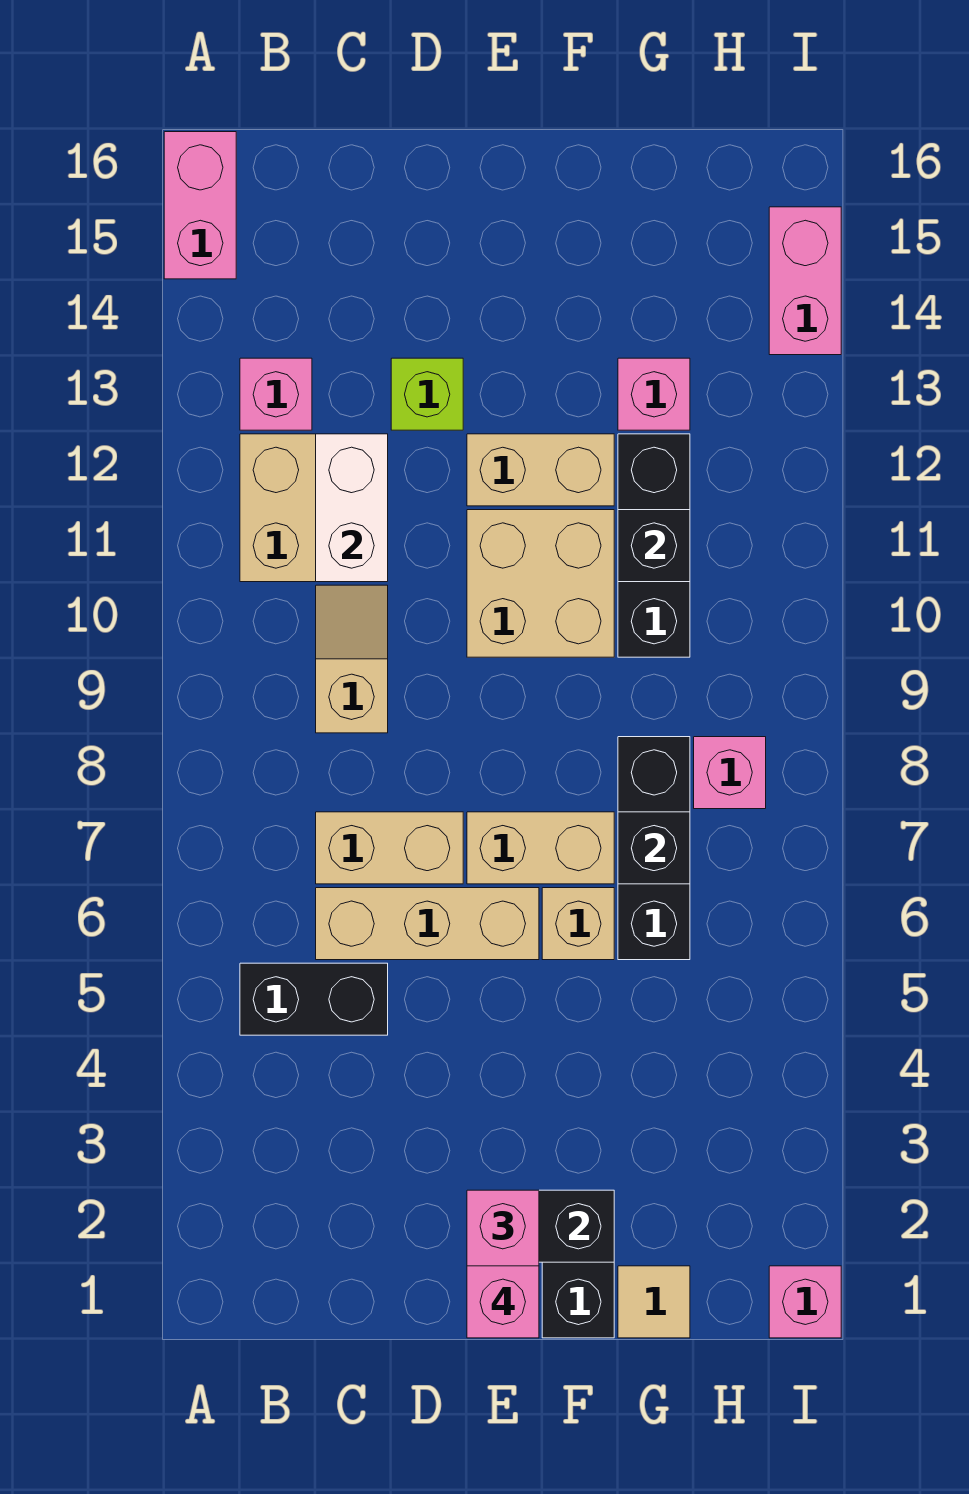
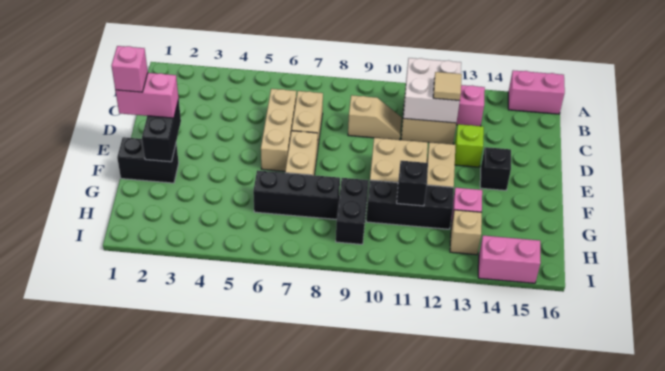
black 1x2 brick [240,963,388,1035] -> black 1x2 brick moved to [336,178,368,244]
white 1x2 brick [316,434,388,582] -> white 2x2 brick [403,58,461,123]
tan 1x1 brick [542,888,614,960] -> tan 1x1 brick moved to [450,210,482,255]
tan 1x1 tile [618,1266,690,1338] -> tan 1x1 tile moved to [433,72,462,101]
black 1x1 brick [618,812,690,884] -> black 1x1 brick moved to [480,147,511,190]
pink 1x1 brick [694,737,766,809] -> none
pink 1x1 brick [769,1266,841,1338] -> none

